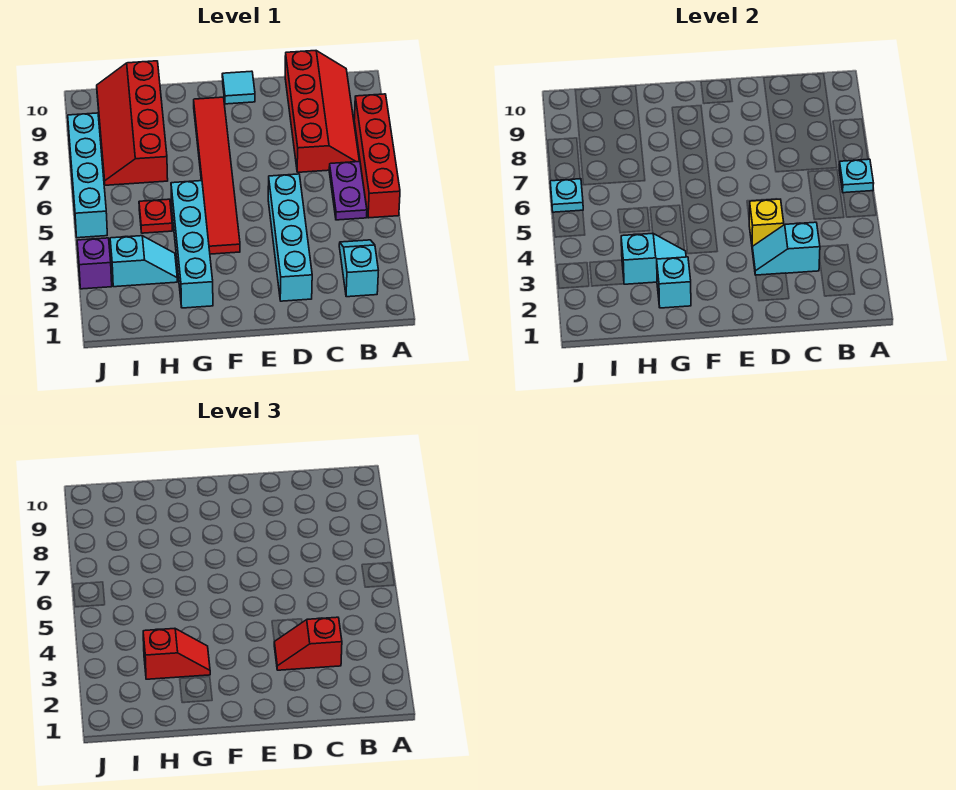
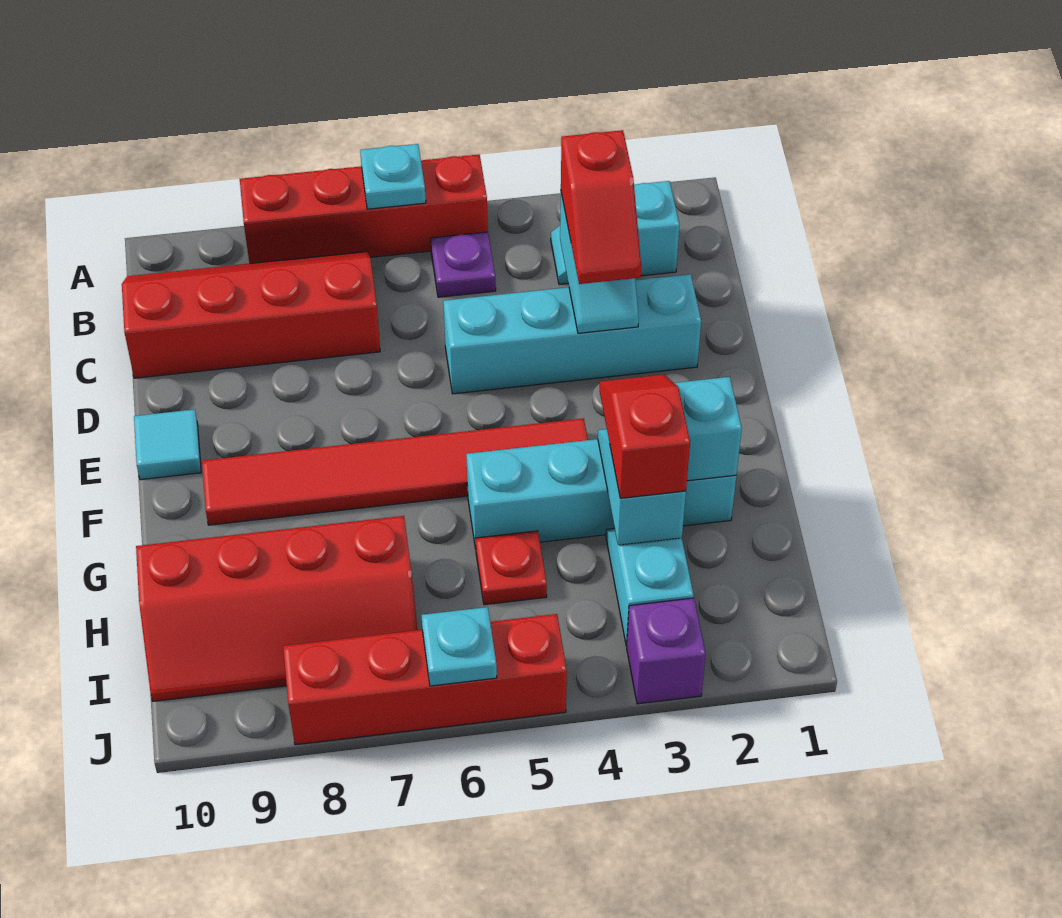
purple 1x2 plate [329,162,367,220] -> purple 1x1 plate [431,232,496,297]
yellow 1x1 brick [749,199,784,247] -> none
cyan 1x4 brick [68,113,107,238] -> red 1x4 brick [283,614,567,745]

